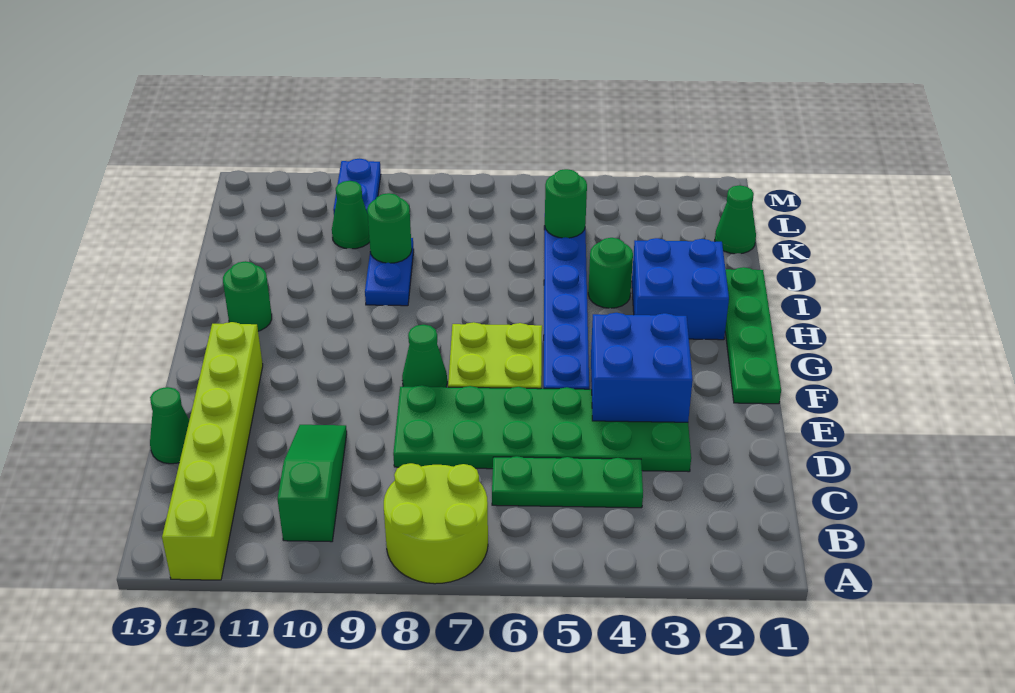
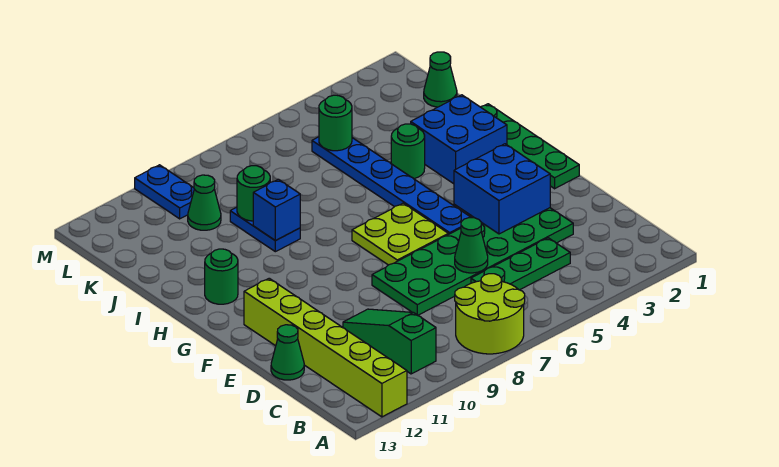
green 1x1 cone [402,325,447,387] -> green 1x1 cone moved to [455,218,488,273]
none -> blue 1x1 brick [253,179,300,241]

